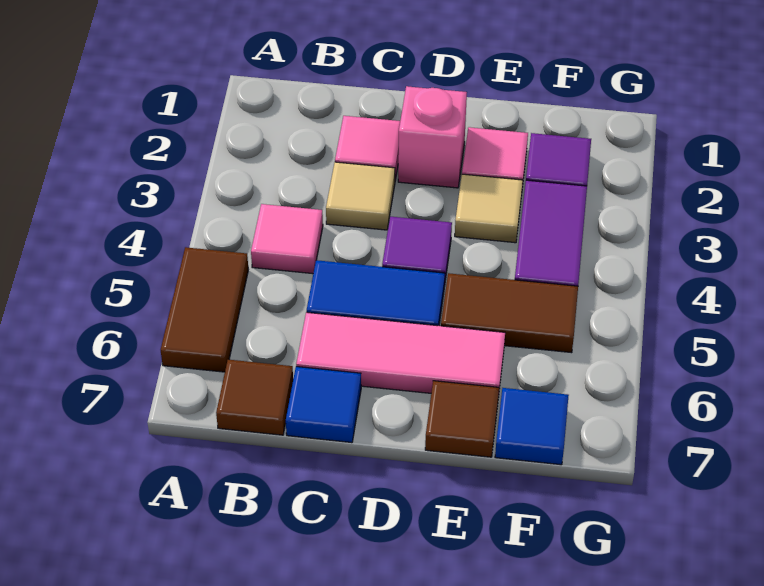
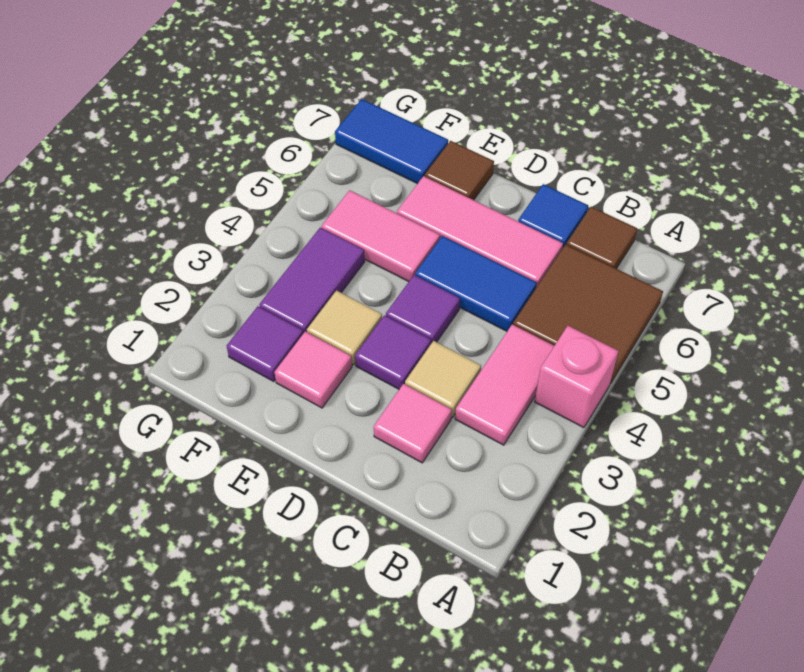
brown 1x2 tile [161,247,248,372] -> brown 2x2 tile [513,245,663,384]
pink 1x1 tile [251,204,323,274] -> pink 1x2 tile [455,325,554,445]
pink 1x1 brick [398,86,467,188] -> pink 1x1 brick moved to [535,326,618,428]
none -> purple 1x1 tile [355,315,431,389]
brown 1x2 tile [441,273,578,353] -> pink 1x2 tile [322,190,440,282]
blue 1x1 tile [495,388,569,465] -> blue 1x2 tile [335,99,448,184]

